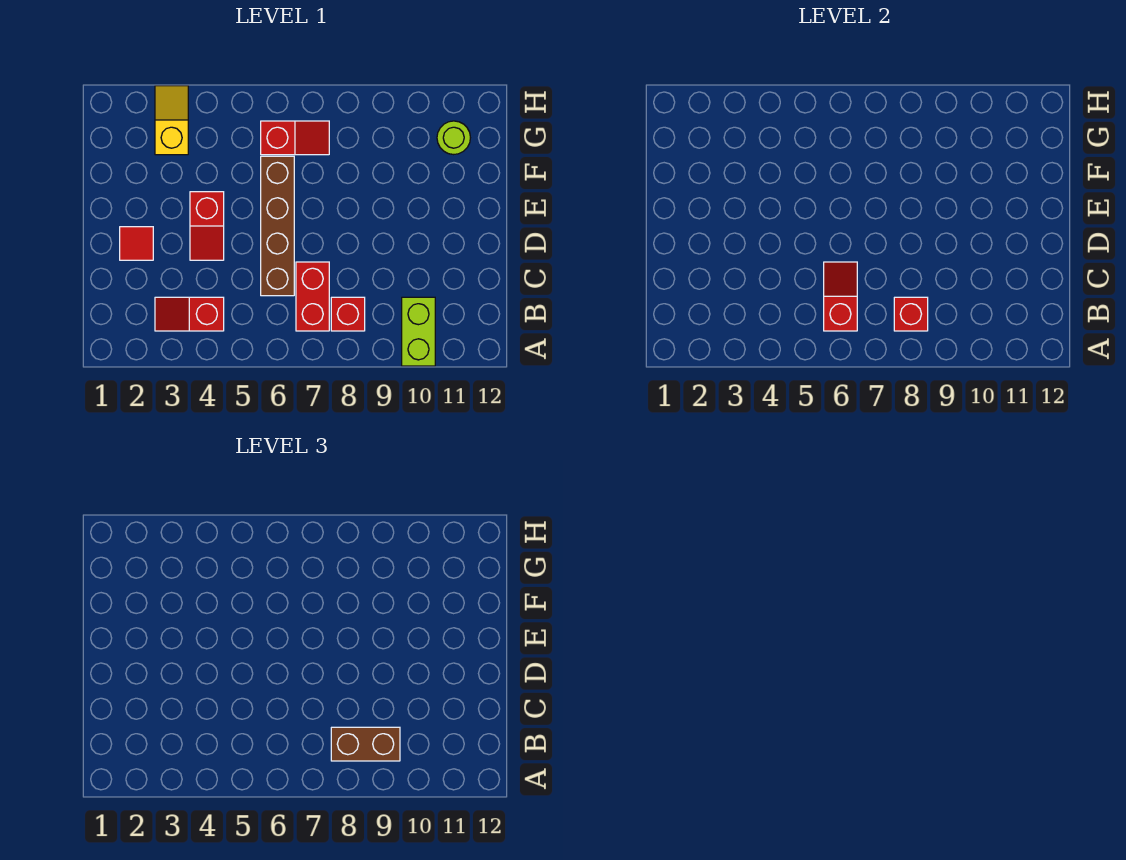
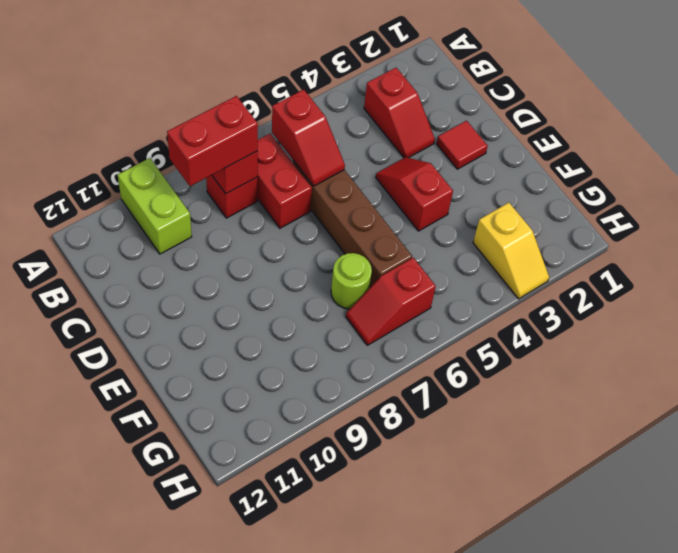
red 1x2 slope [155,297,224,331] -> red 1x2 slope turned to [364,68,435,158]
brown 1x2 brick [331,727,400,761] -> red 1x2 brick [167,96,258,186]
lime 1x1 round brick [437,121,470,155] -> lime 1x1 round brick moved to [331,253,372,309]

